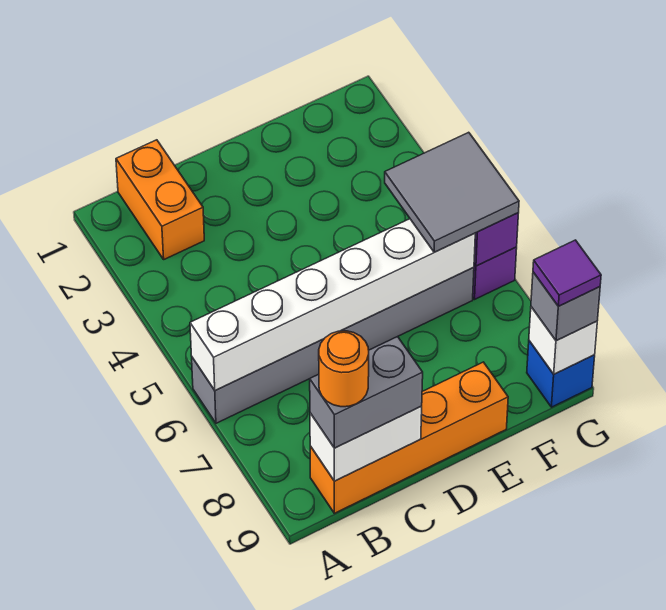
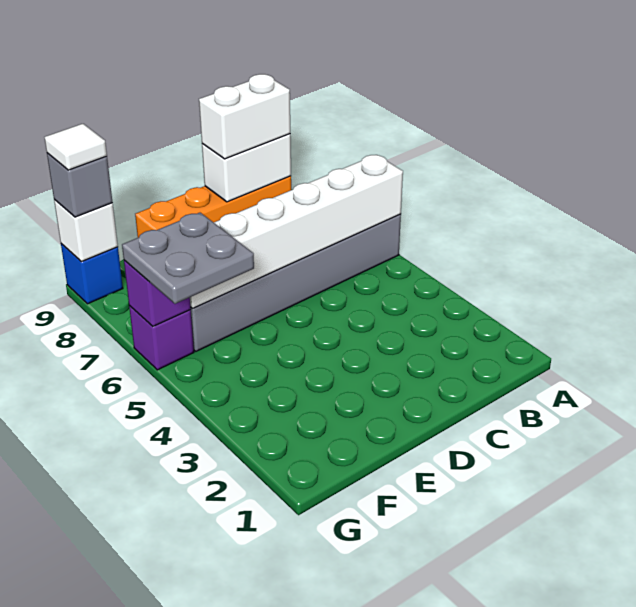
orange 1x2 brick [116,140,204,259] -> none
grey 1x2 brick [310,337,423,448] -> white 1x2 brick [199,74,290,159]
orange 1x1 round brick [319,331,369,407] -> none
grey 2x2 tile [385,132,519,252] -> grey 2x2 plate [122,213,254,304]
purple 1x1 tile [533,240,601,306] -> white 1x1 tile [44,124,107,170]

